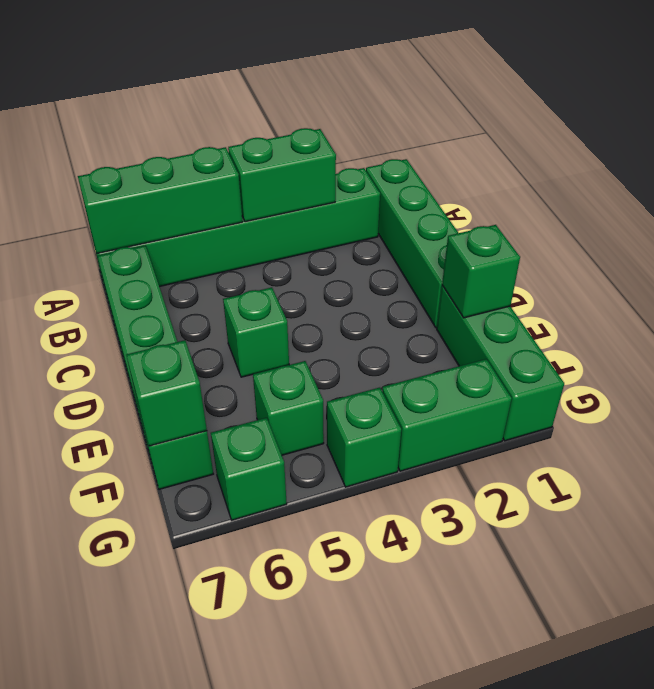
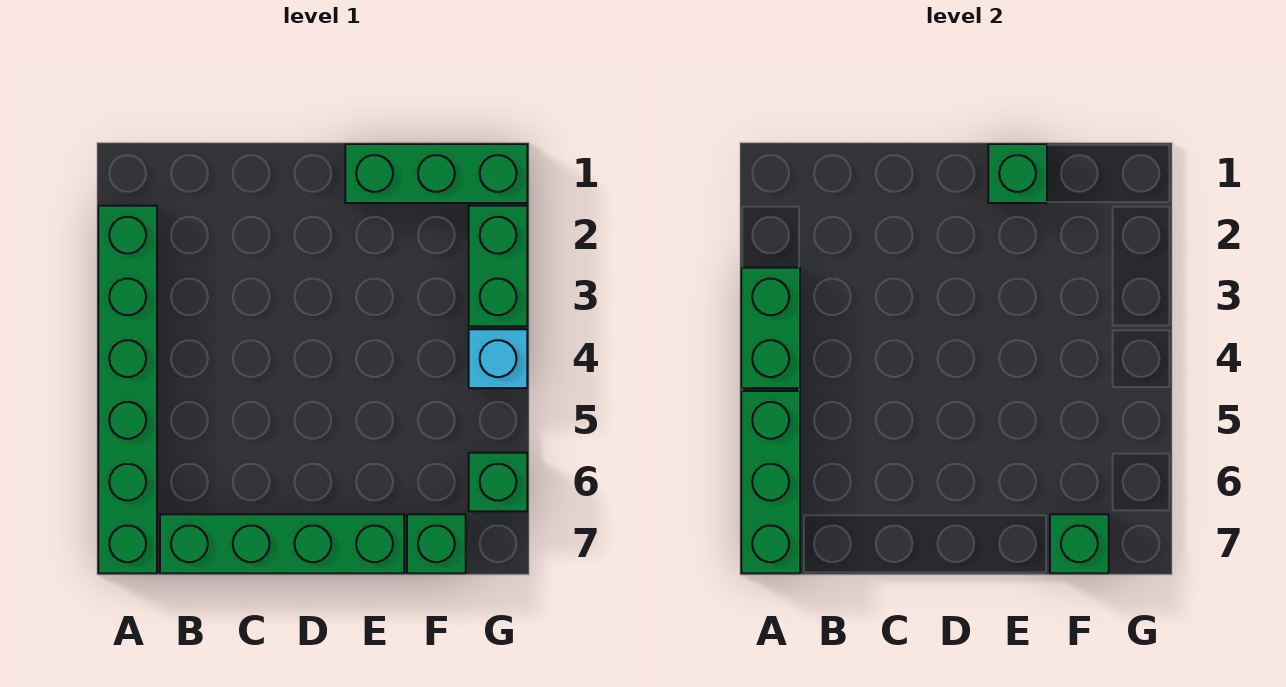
green 1x4 brick [366,159,458,328] -> none
green 1x1 brick [223,287,289,377] -> none
green 1x1 brick [253,361,324,455] -> none
green 1x1 brick [327,388,401,487] -> cyan 1x1 brick [469,329,527,388]

